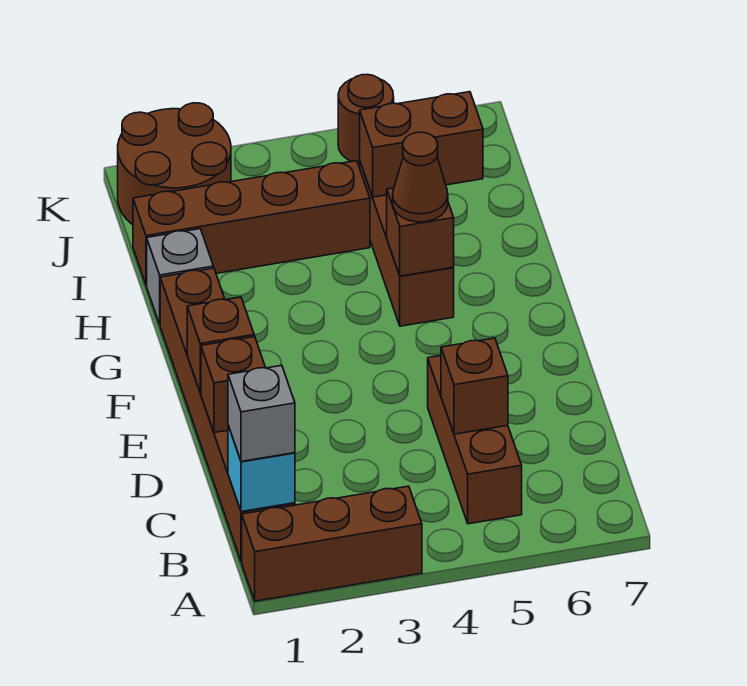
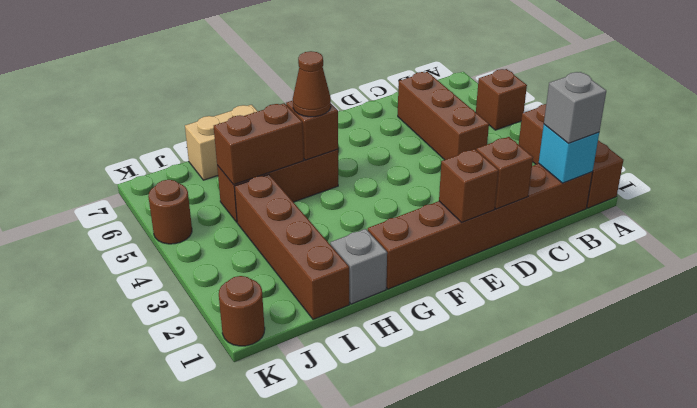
brown 1x3 brick [428,356,522,524] -> brown 1x3 brick turned to [398,72,489,160]
brown 1x1 brick [441,338,508,434] -> brown 1x1 brick moved to [476,69,527,130]
none -> tan 1x2 brick [185,105,258,180]
brown 1x2 brick [360,92,483,197] -> brown 1x2 brick turned to [214,103,304,185]
brown 2x2 round brick [118,103,231,225] -> brown 1x1 round brick [219,276,265,346]

